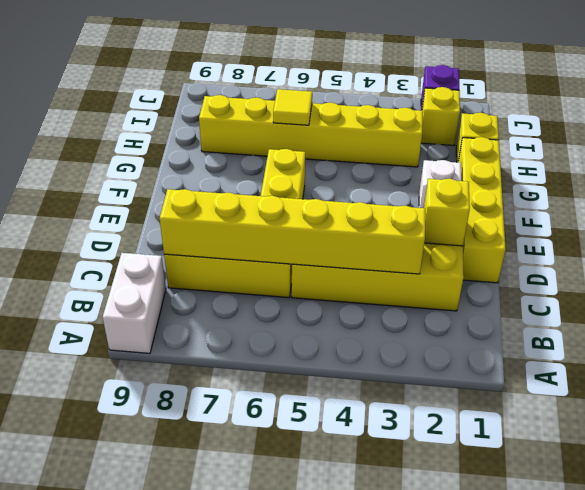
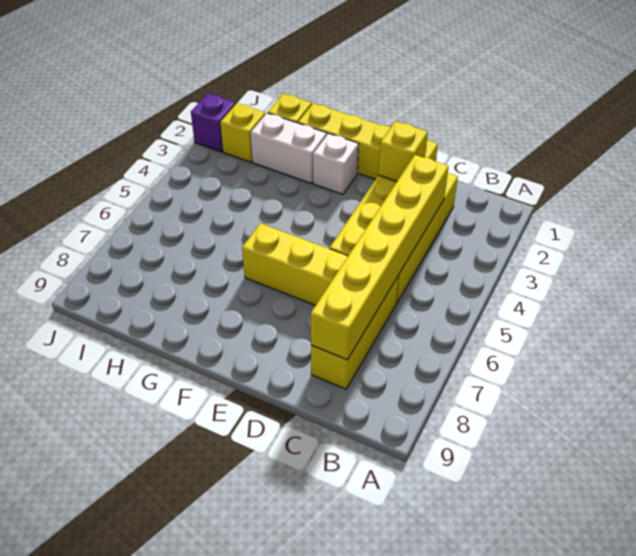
white 1x2 brick [103,253,166,353] -> white 1x2 brick moved to [251,113,327,184]
yellow 1x6 brick [199,95,423,167] -> none
yellow 1x1 tile [273,89,312,125] -> none

